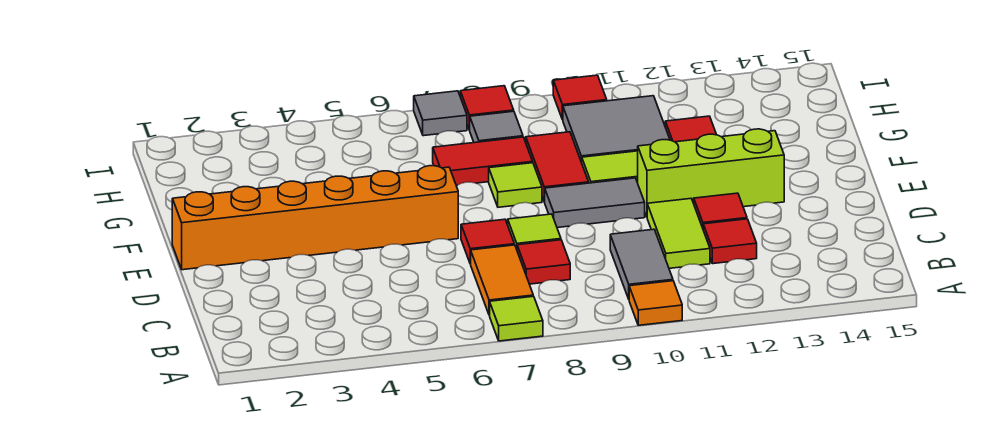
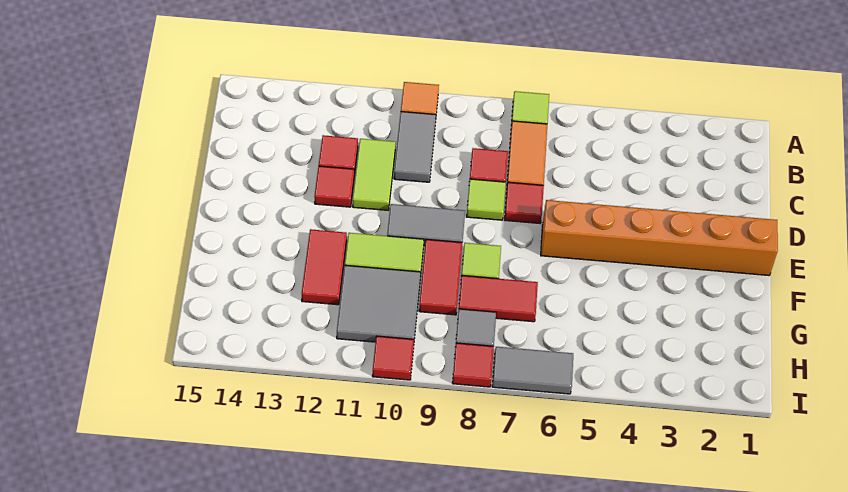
lime 1x3 brick [638,129,784,217] -> none
grey 1x1 tile [414,91,467,136] -> grey 1x2 tile [492,347,573,394]

